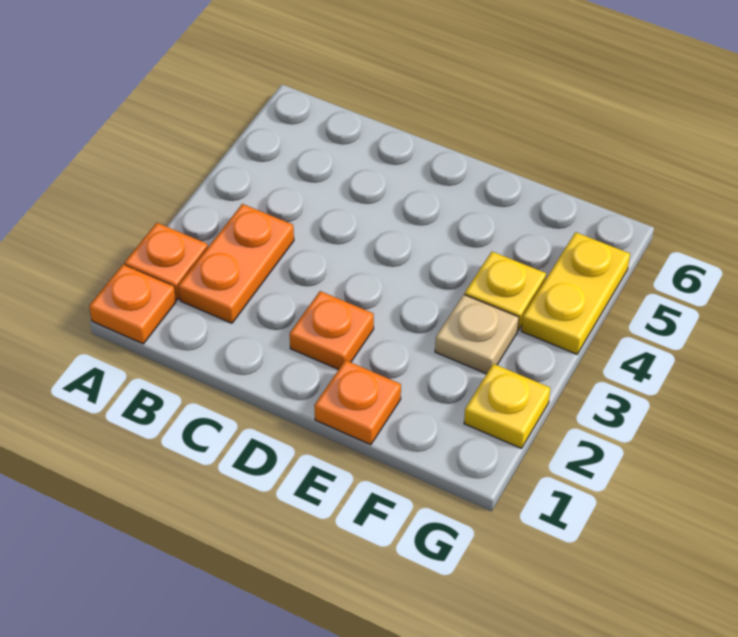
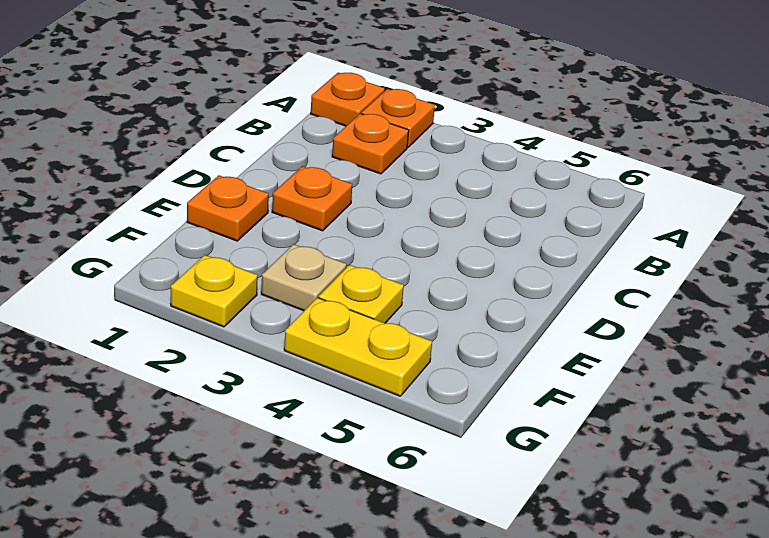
orange 1x2 plate [178,204,294,323] -> orange 1x1 plate [332,113,409,174]

